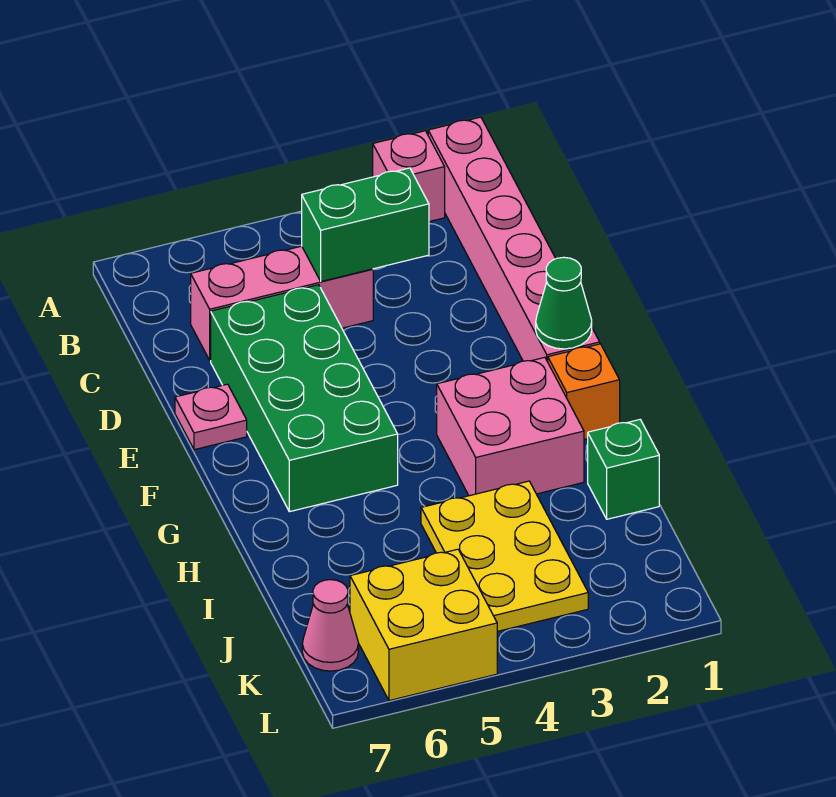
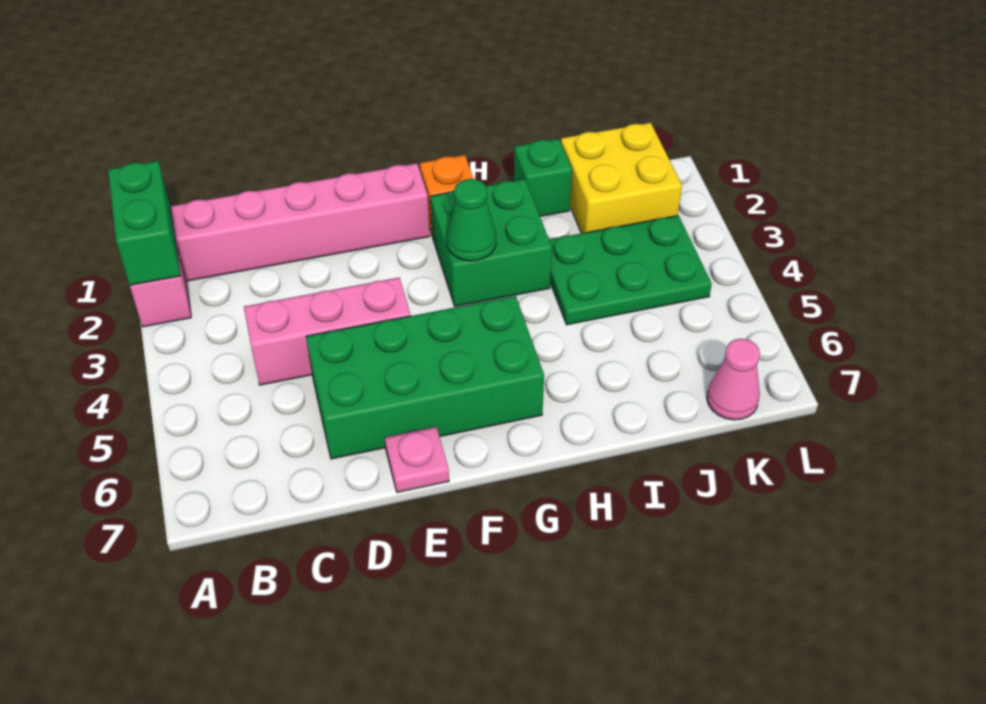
green 1x2 brick [302,168,429,281] -> green 1x2 brick moved to [108,161,181,285]
pink 1x3 brick [191,246,373,360] -> pink 1x3 brick turned to [244,277,410,385]
green 1x1 cone [536,257,592,349] -> green 1x1 cone moved to [447,179,496,261]
pink 2x2 brick [437,357,584,496] -> green 2x2 brick [431,179,552,307]
yellow 2x3 plate [421,481,588,632] -> green 2x3 plate [549,215,712,325]
yellow 2x2 brick [350,549,497,701] -> yellow 2x2 brick moved to [561,123,682,233]

